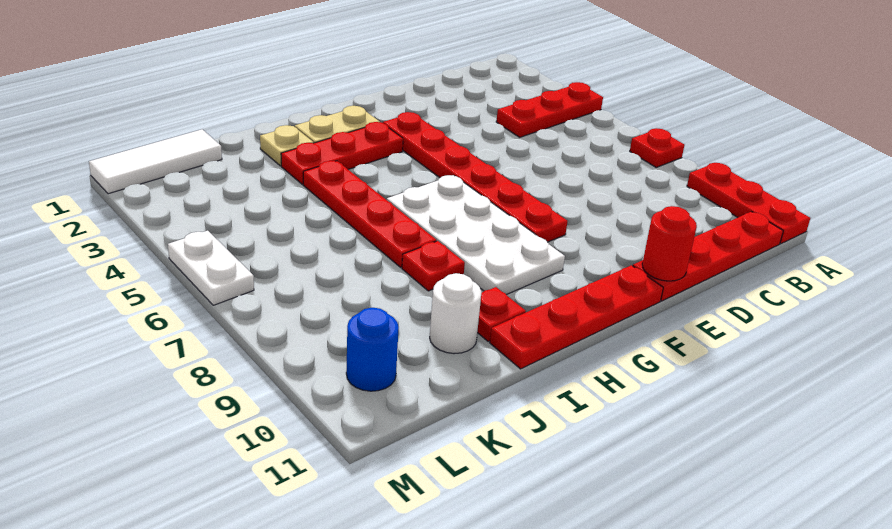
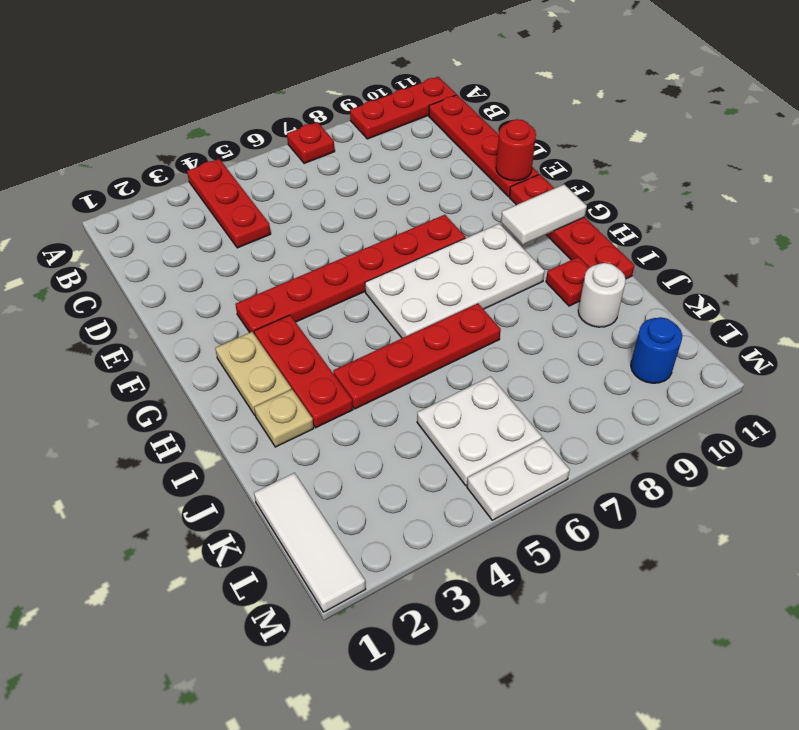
none -> white 1x2 tile [501,184,587,245]
red 1x1 plate [402,241,465,291] -> none
none -> white 2x2 plate [417,376,542,485]

